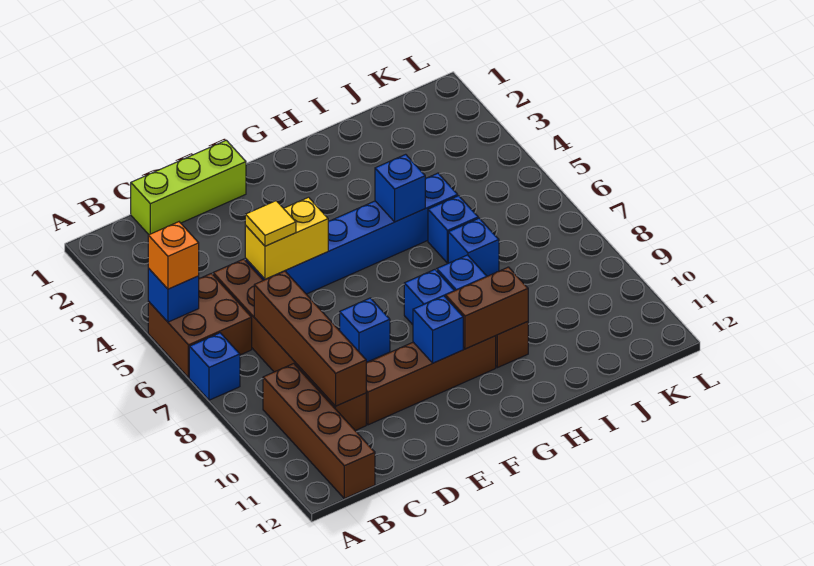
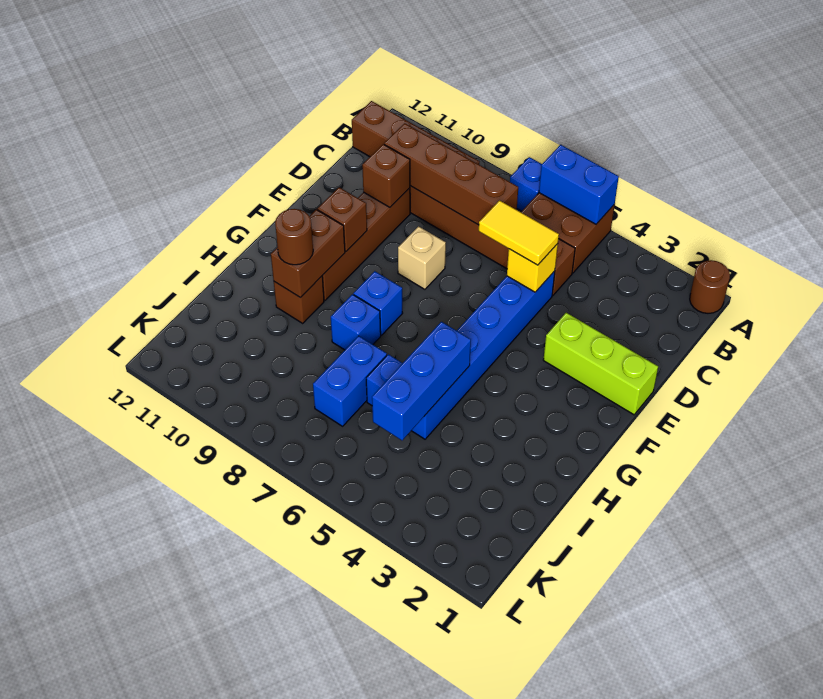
none -> brown 1x1 round brick [690,260,730,313]
blue 1x1 brick [148,268,199,322] -> blue 1x2 brick [539,145,619,224]
orange 1x1 brick [148,222,199,289] -> none
lime 1x3 brick [131,140,246,235] -> lime 1x3 brick turned to [543,313,658,415]
yellow 1x2 brick [245,197,328,279] -> yellow 1x1 brick [507,244,558,292]
yellow 1x1 tile [245,201,296,246] -> yellow 1x2 tile [479,201,559,265]
none -> brown 1x1 brick [362,144,410,207]
blue 1x1 brick [340,298,390,362] -> tan 1x1 brick [398,226,446,289]
blue 1x1 brick [413,296,463,363] -> brown 1x1 brick [318,187,367,251]
blue 1x1 brick [375,154,425,222] -> blue 1x3 brick [372,322,471,440]
none -> brown 1x1 round brick [275,209,313,265]
blue 1x1 brick [448,218,499,276] -> blue 1x2 brick [313,336,387,426]

